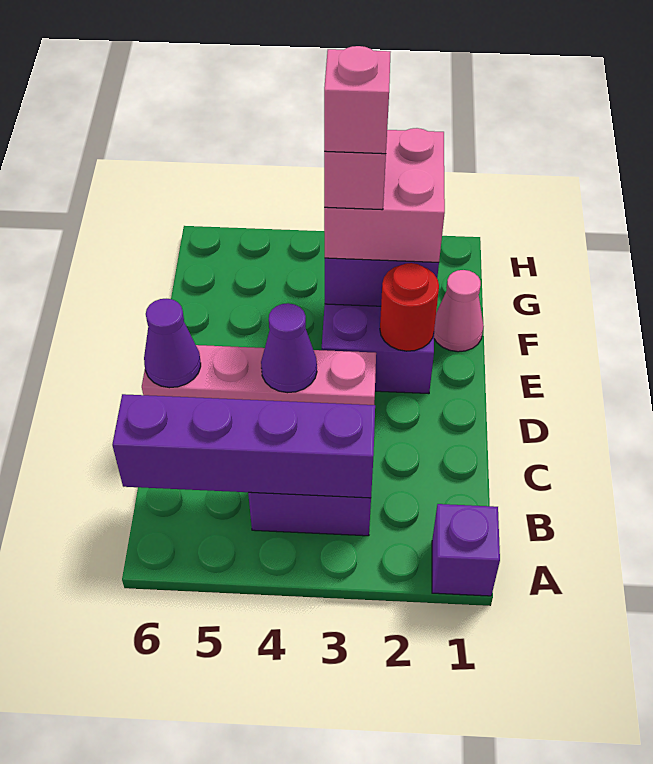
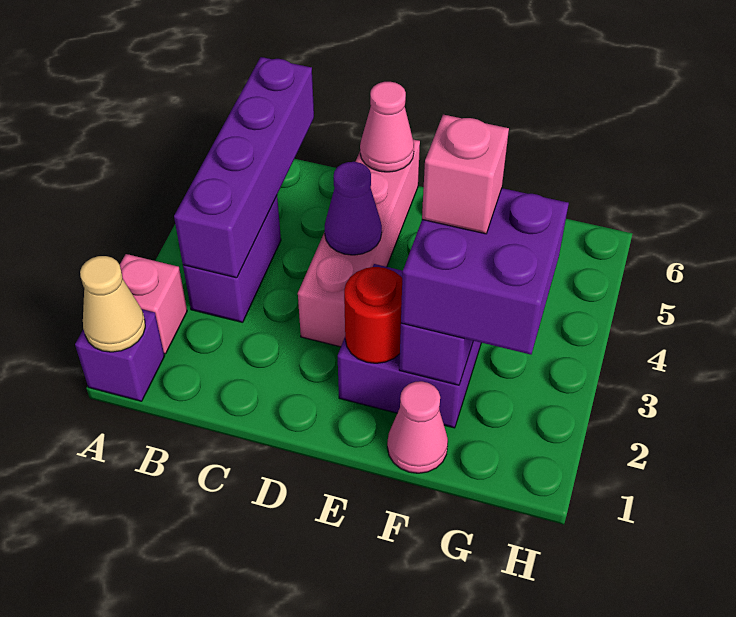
none -> tan 1x1 cone [80,256,145,352]
purple 1x1 cone [144,299,201,388] -> pink 1x1 cone [360,82,414,172]
pink 2x2 brick [324,128,445,262] -> purple 2x2 brick [401,188,569,354]
pink 1x1 brick [324,46,390,154] -> pink 1x1 brick moved to [120,254,187,354]

